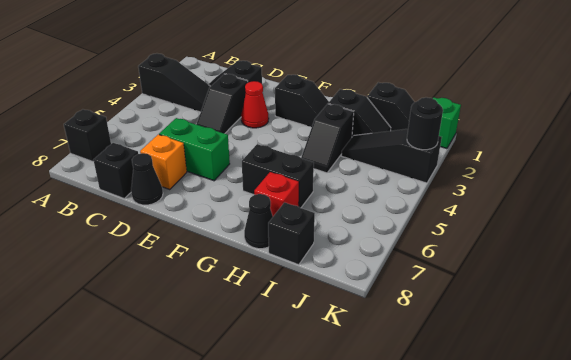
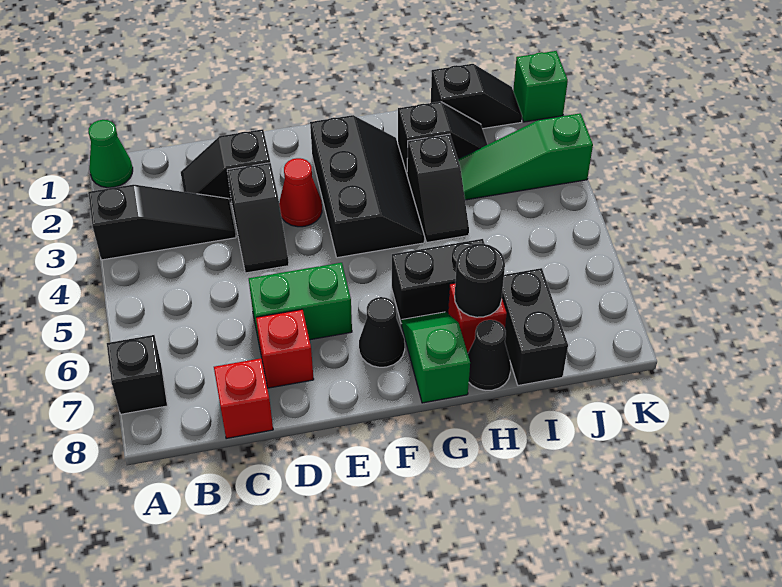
none -> green 1x1 cone [88,120,133,188]
black 1x1 brick [93,143,138,198] -> red 1x1 brick [214,358,273,439]
orange 1x1 brick [140,134,187,190] -> red 1x1 brick [256,309,314,388]
black 1x1 cone [131,153,163,205] -> black 1x1 cone moved to [359,297,405,367]
black 1x2 slope [275,75,329,127] -> black 2x3 slope [310,115,424,258]
none -> green 1x2 slope [402,312,470,403]
black 1x3 slope [341,129,442,183] -> green 1x3 slope [458,113,593,200]
black 1x1 brick [268,202,315,265] -> black 1x2 brick [502,268,568,386]
black 1x1 round brick [407,97,443,150] -> black 1x1 round brick moved to [455,244,505,317]

